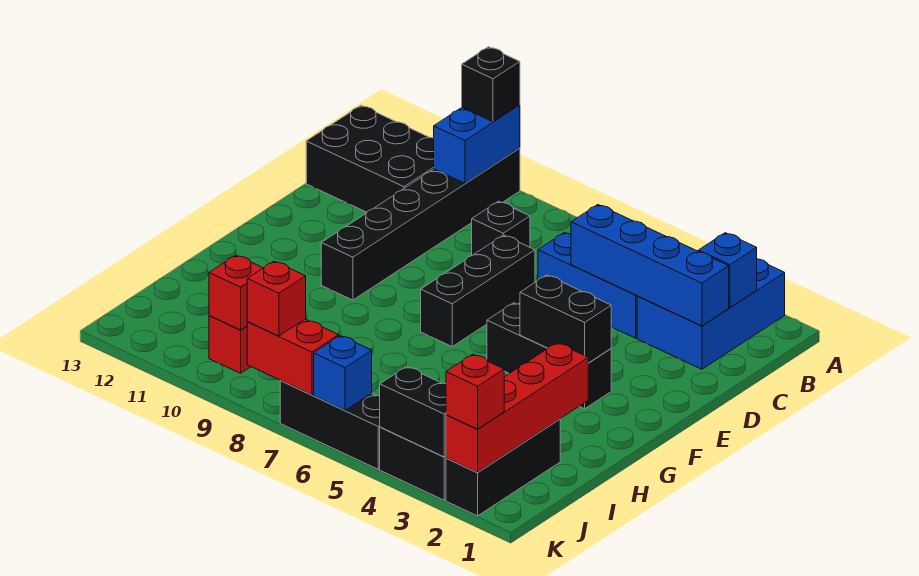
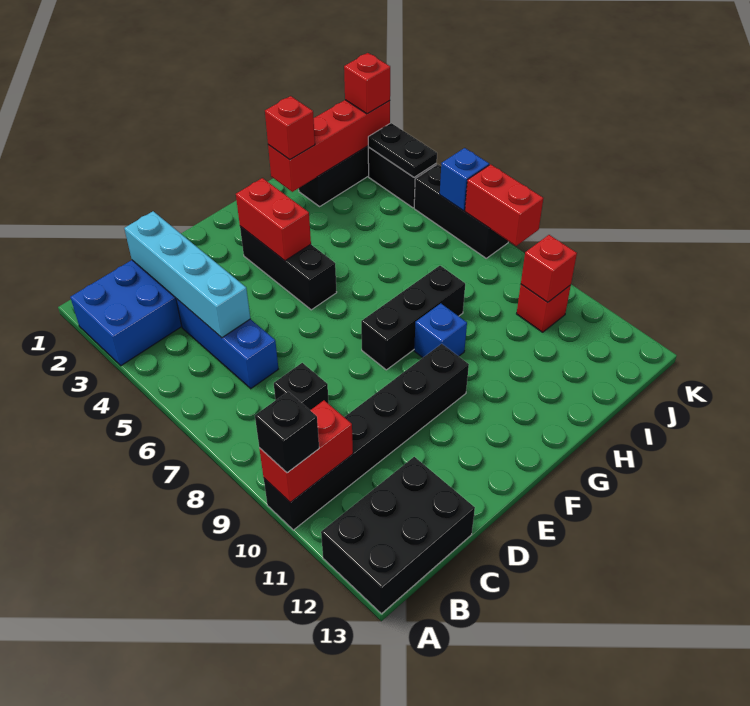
blue 1x2 brick [434,105,520,183] -> red 1x2 brick [259,400,353,502]
blue 1x1 brick [698,233,757,308] -> blue 1x1 brick moved to [414,303,467,358]
black 2x3 brick [306,106,434,212] -> black 2x3 brick turned to [321,457,475,614]
blue 1x4 brick [571,205,729,326] -> cyan 1x4 brick [124,211,250,338]
black 1x3 brick [421,235,535,347] -> black 1x3 brick moved to [361,266,465,370]
black 1x2 brick [520,275,611,363] -> red 1x2 brick [236,178,311,261]
black 1x2 brick [380,367,446,457] -> black 1x2 plate [368,123,437,177]
red 1x1 brick [247,261,306,336] -> red 1x1 brick moved to [265,96,315,160]

